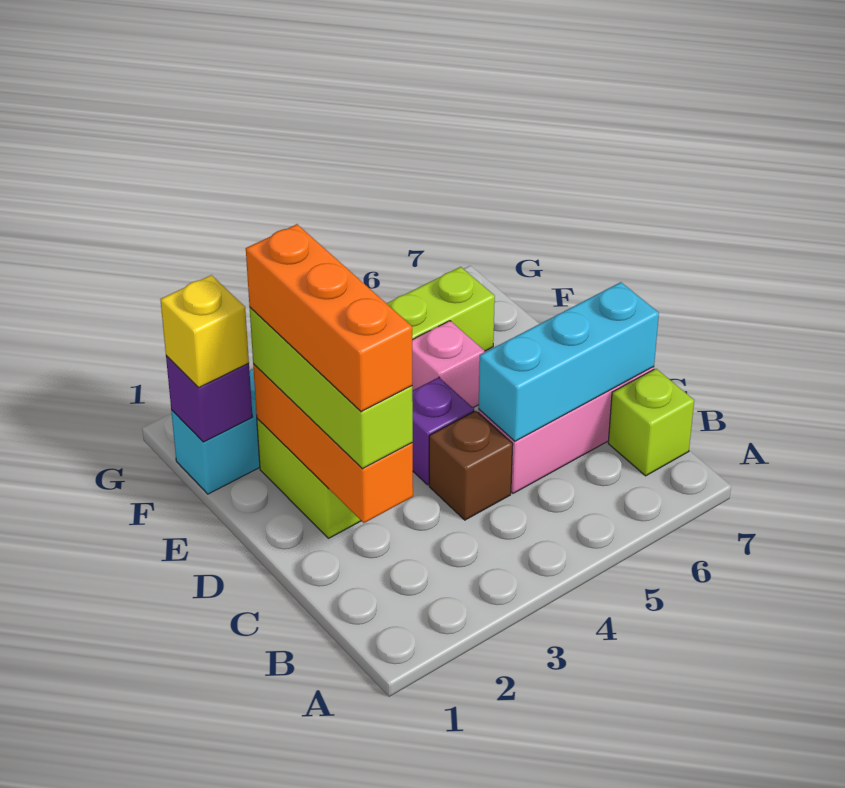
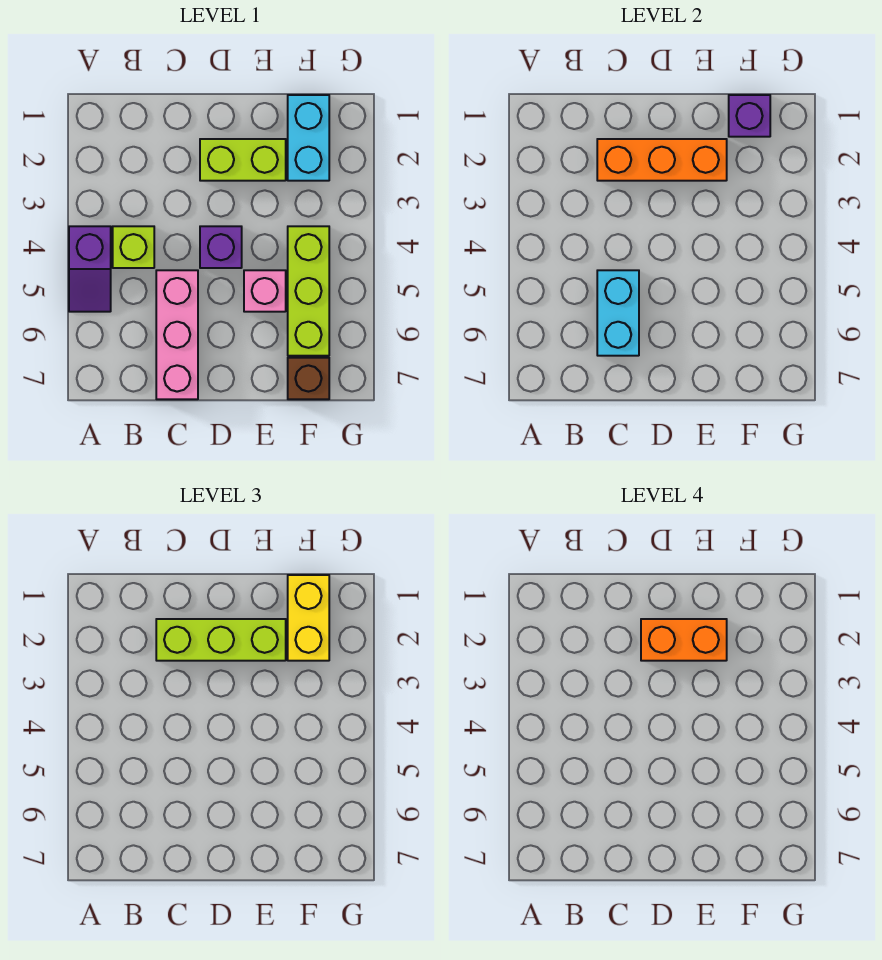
none -> purple 1x2 slope [69,226,111,312]
lime 1x1 brick [608,369,694,476] -> lime 1x1 brick moved to [113,226,154,268]
orange 1x3 brick [246,224,412,412] -> orange 1x2 brick [641,619,727,661]
brown 1x1 brick [429,411,513,520] -> brown 1x1 brick moved to [288,358,329,399]
cyan 1x3 brick [478,282,659,441] -> cyan 1x2 brick [597,270,639,356]
yellow 1x1 brick [160,275,249,388] -> yellow 1x2 brick [288,575,329,661]

